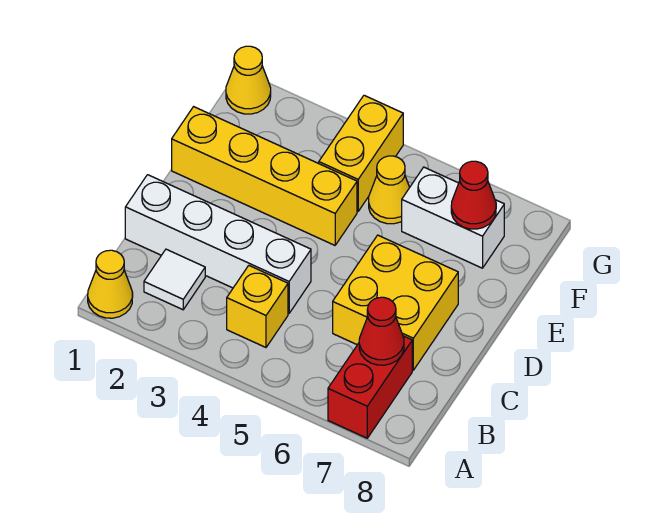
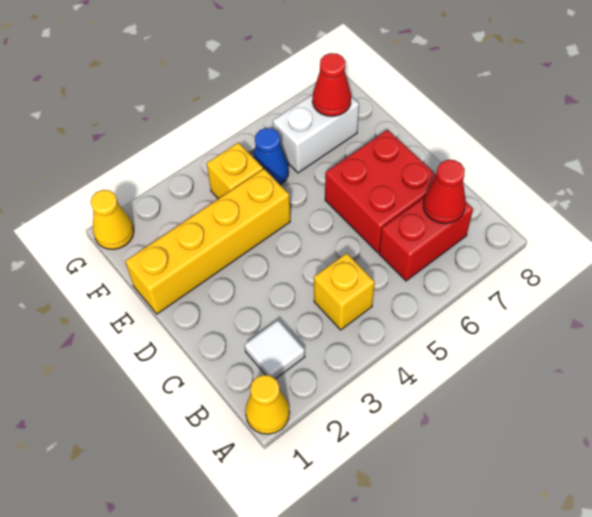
red 1x2 brick [328,336,412,438] -> red 1x2 brick turned to [379,198,473,281]
white 1x4 brick [125,175,311,313] -> none
yellow 2x2 brick [333,235,458,370] -> red 2x2 brick [325,130,437,252]
yellow 1x2 brick [319,95,403,211] -> yellow 1x1 brick [207,142,263,199]
yellow 1x1 cone [369,156,410,224] -> blue 1x1 cone [253,128,289,185]

